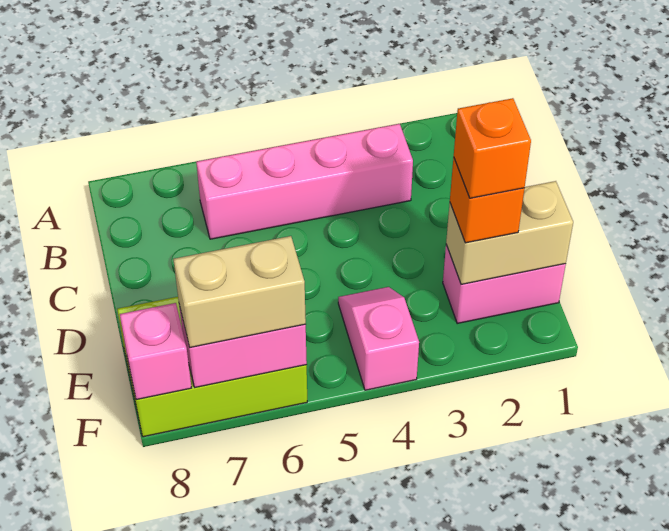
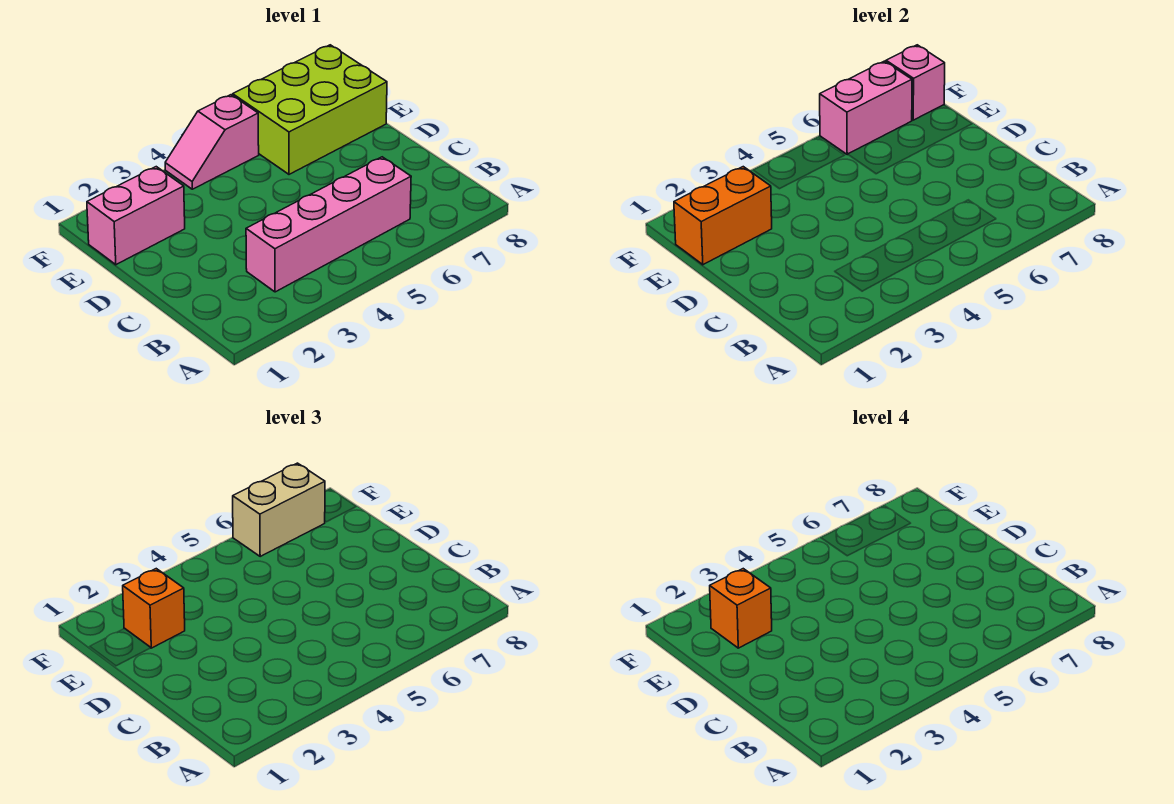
tan 1x2 brick [446,181,573,284] -> orange 1x2 brick [674,167,772,265]
pink 1x2 slope [338,287,419,390] -> pink 1x2 slope turned to [165,95,259,189]

